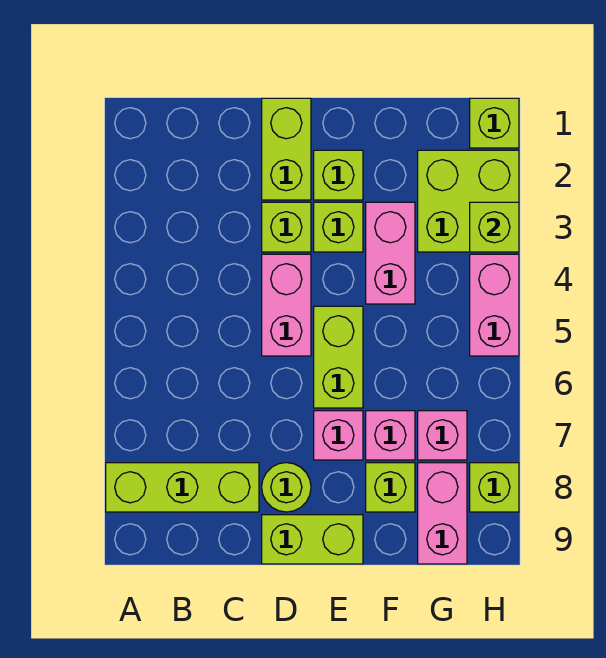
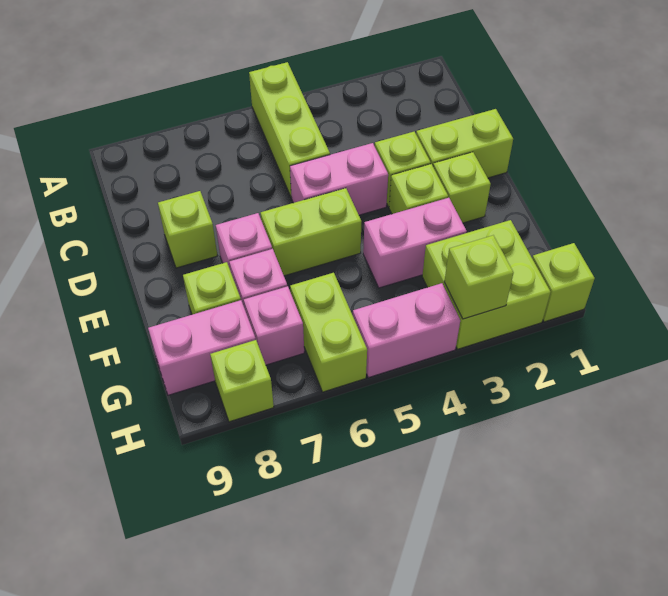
lime 1x3 brick [106,463,259,512] -> lime 1x3 brick moved to [249,62,330,198]
lime 1x1 round brick [262,463,311,512] -> lime 1x1 brick [158,191,217,268]
lime 1x2 brick [262,515,363,564] -> lime 1x2 brick moved to [290,273,367,392]

